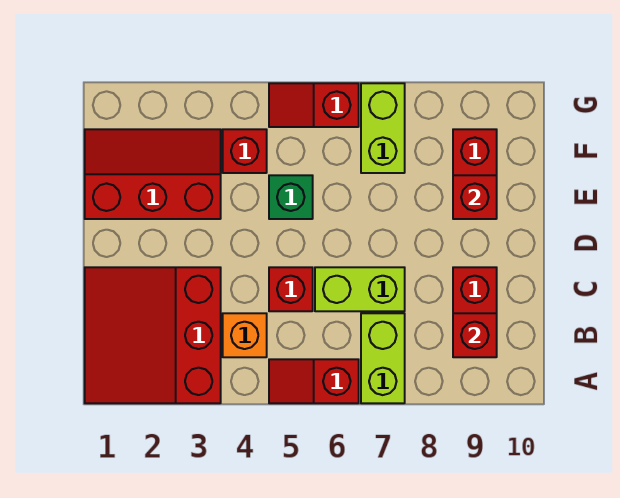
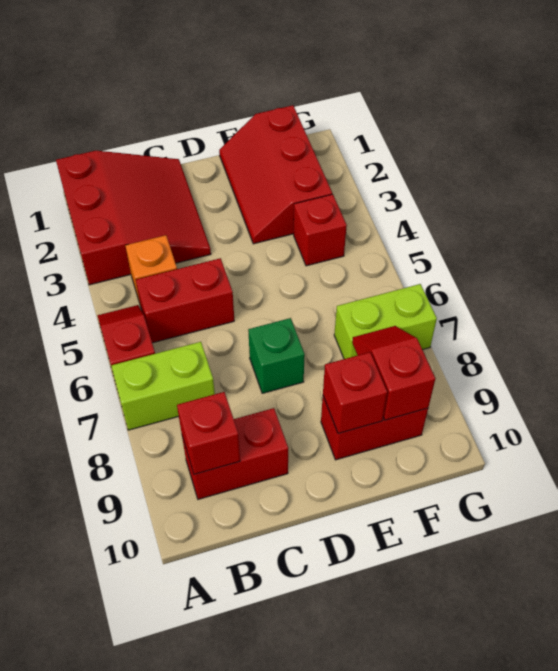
red 3x3 slope [85,267,221,403] -> red 3x3 slope turned to [56,151,211,285]
red 1x1 brick [269,267,313,311] -> red 1x2 brick [136,258,234,343]
lime 1x2 brick [315,267,405,311] -> none
red 2x3 slope [85,129,221,219] -> red 2x3 slope turned to [219,105,332,244]
green 1x1 brick [269,175,313,219] -> green 1x1 brick moved to [248,318,305,393]
red 1x2 slope [269,83,359,127] -> red 1x2 slope moved to [352,326,435,420]

